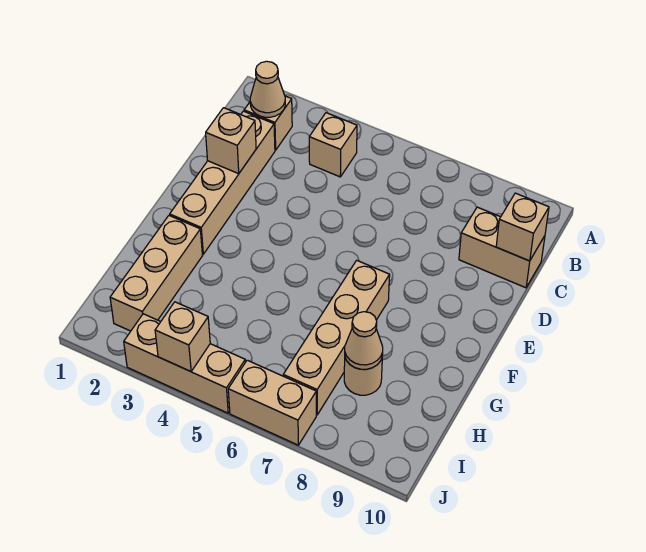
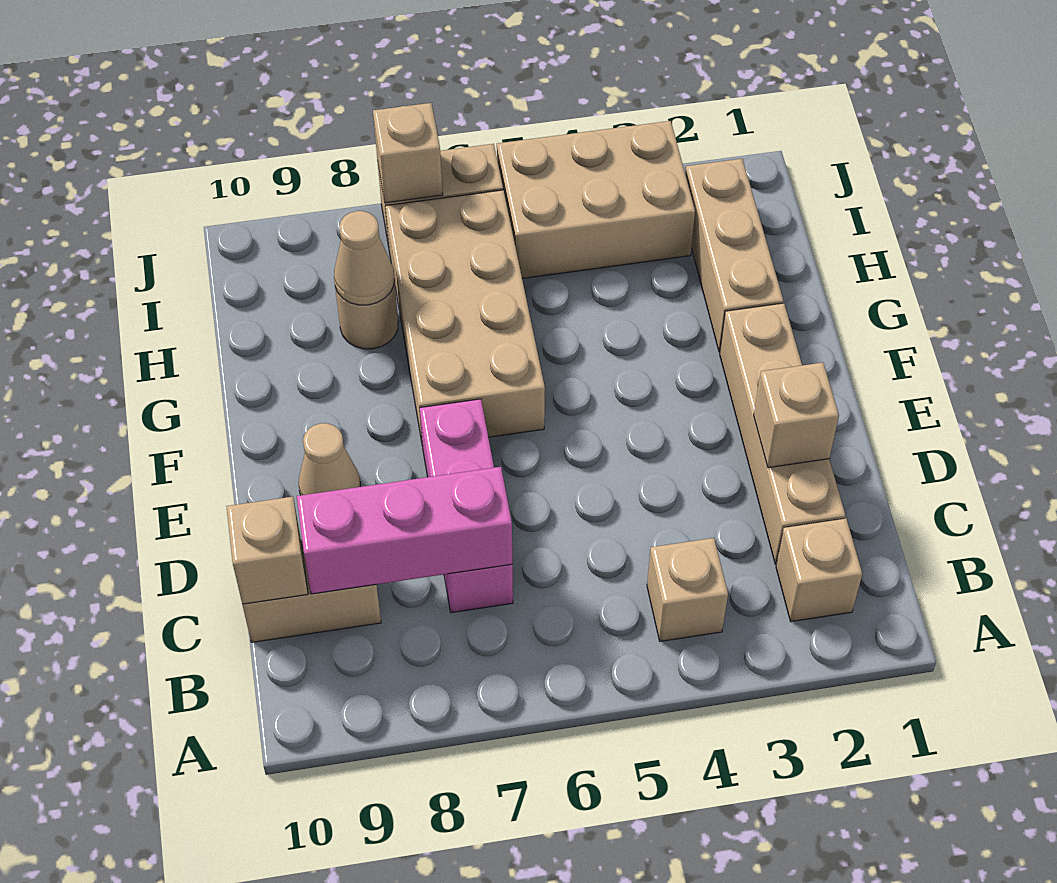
tan 1x1 cone [250,61,285,117] -> tan 1x1 cone moved to [299,423,361,495]
none -> pink 1x3 brick [420,399,513,613]
none -> pink 1x3 brick [297,467,512,594]
tan 1x4 brick [283,260,390,415] -> tan 2x4 brick [385,190,545,442]
tan 1x3 brick [124,314,245,413] -> tan 2x3 brick [497,121,695,279]
tan 1x1 brick [155,302,210,372] -> tan 1x1 brick moved to [373,103,443,203]

